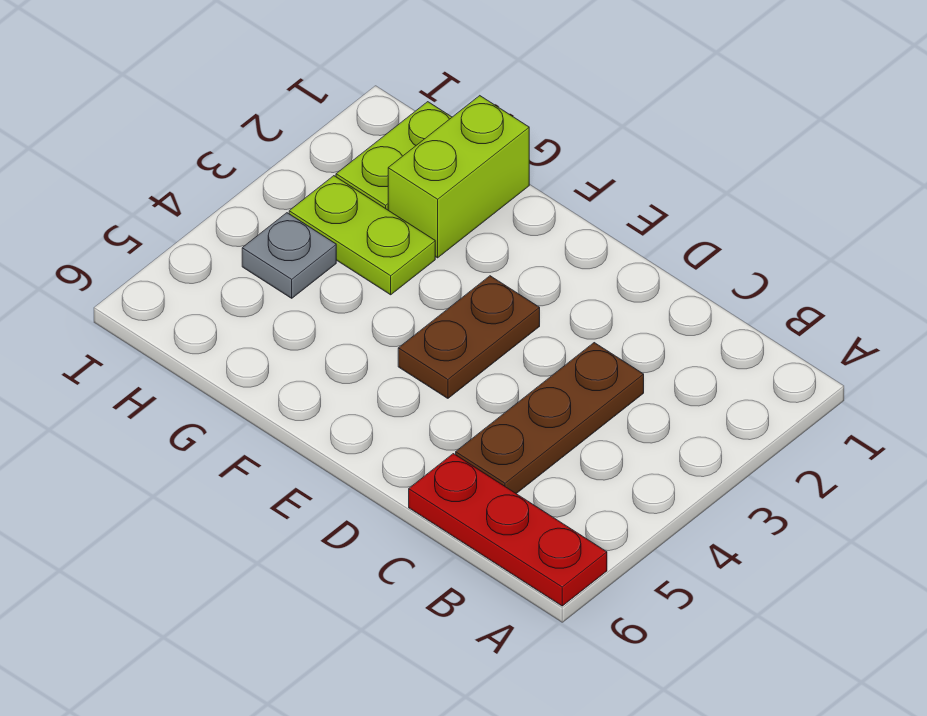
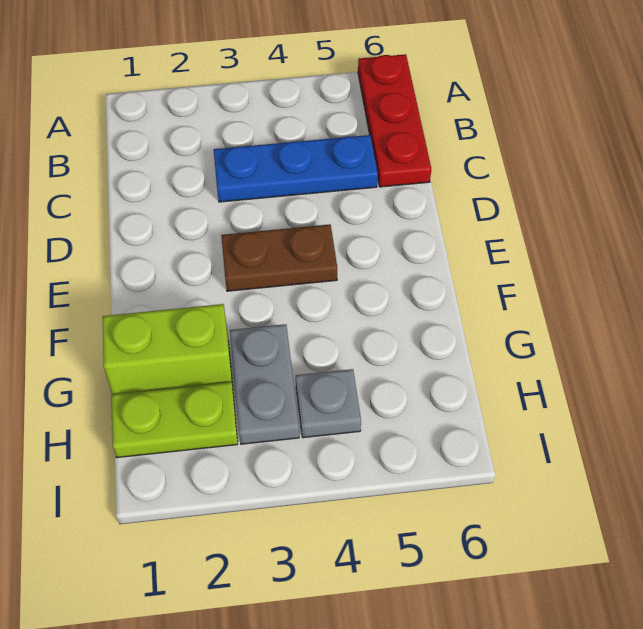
brown 1x3 plate [456,343,644,494] -> blue 1x3 plate [214,135,378,202]
lime 1x2 plate [289,176,435,295] -> grey 1x2 plate [230,324,299,444]

